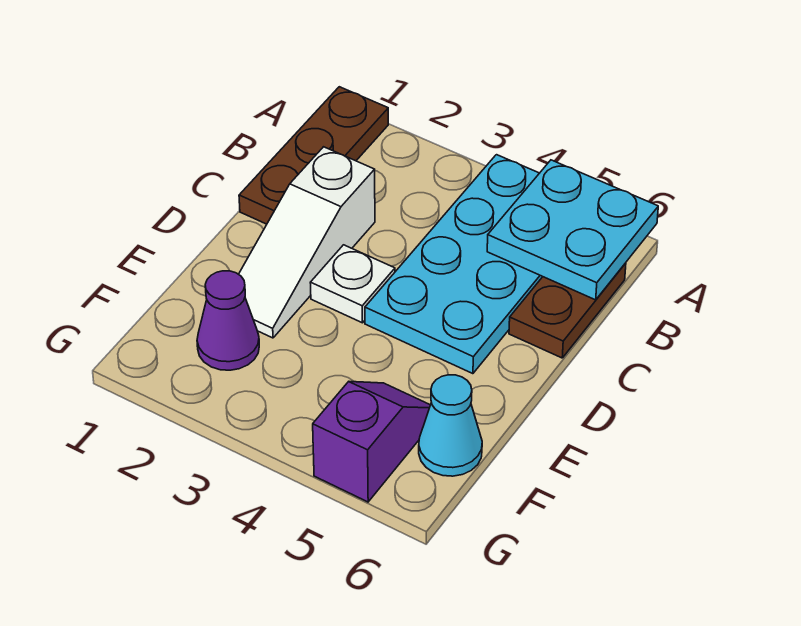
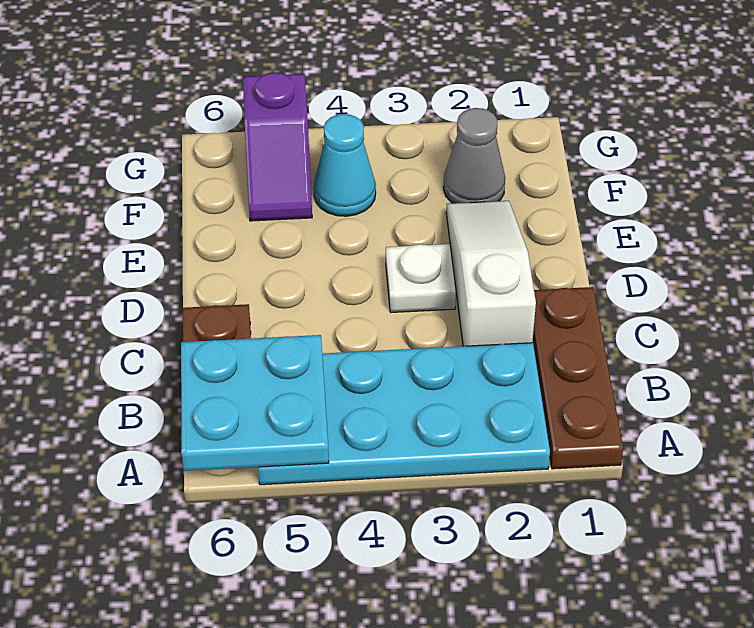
cyan 2x4 plate [365,155,543,374] -> cyan 2x4 plate turned to [258,343,550,485]
purple 1x1 cone [197,271,259,370] -> grey 1x1 cone [443,108,505,203]
cyan 1x1 cone [419,375,482,476] -> cyan 1x1 cone moved to [314,114,376,216]

